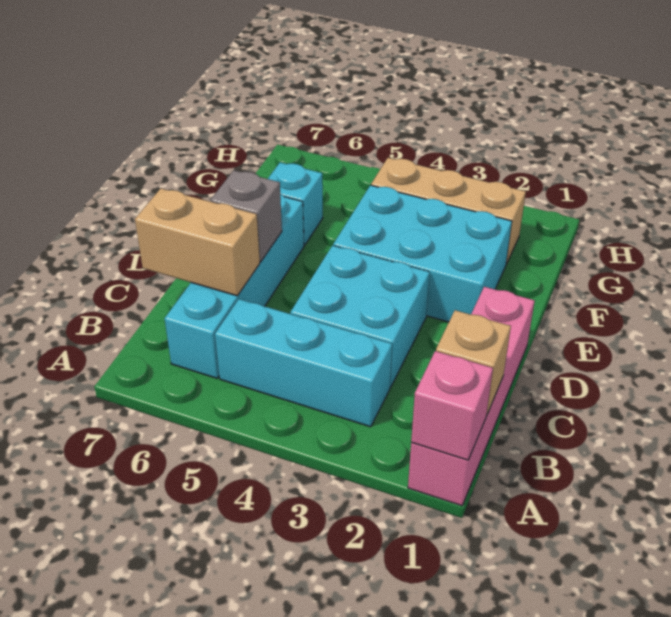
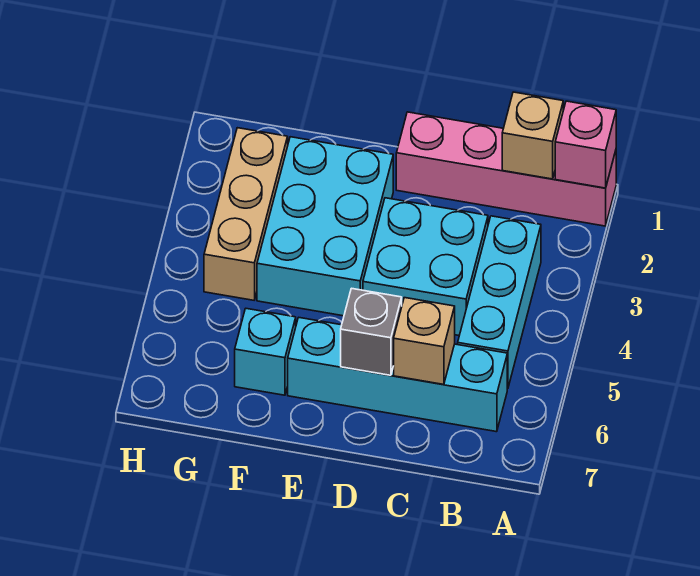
tan 1x2 brick [135,188,260,296] -> tan 1x1 brick [394,298,455,385]

